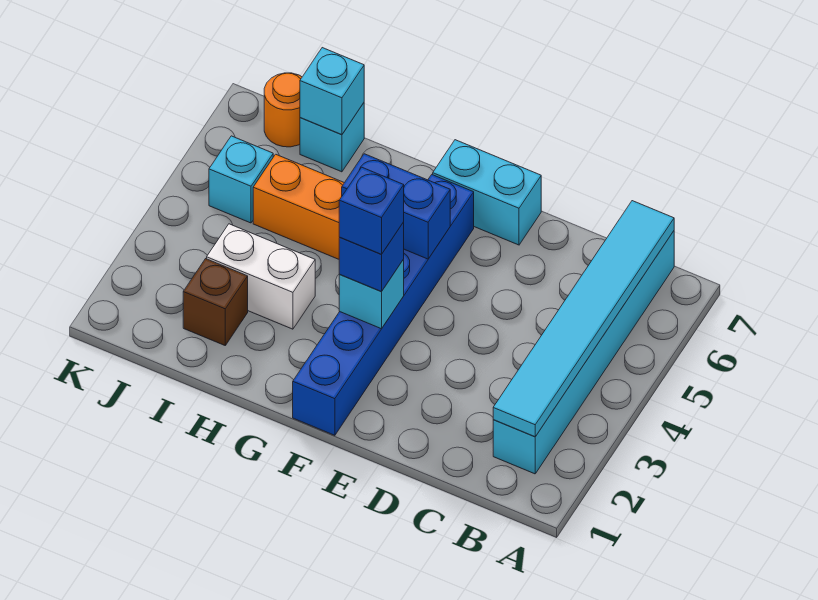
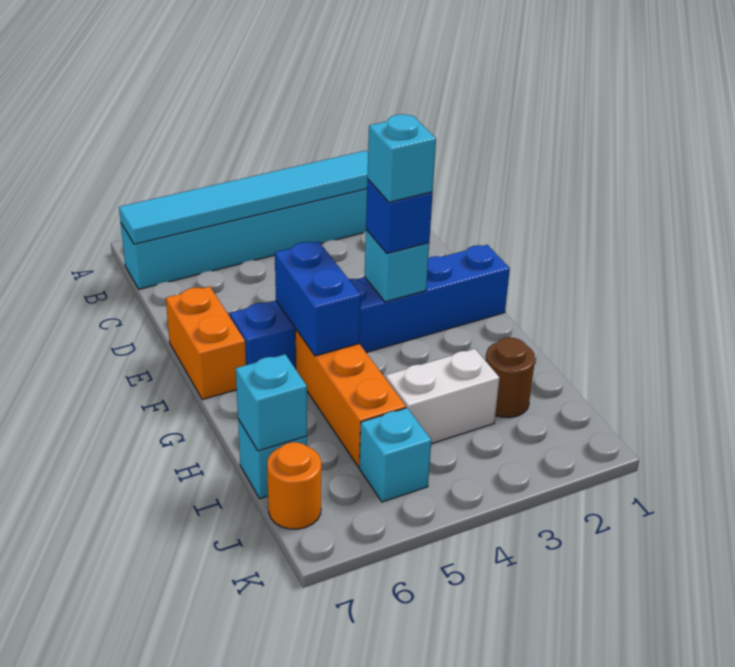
cyan 1x2 brick [433,140,541,245] -> orange 1x2 brick [166,286,246,399]
blue 1x1 brick [339,167,404,254] -> cyan 1x1 brick [367,114,436,202]
white 1x2 brick [207,224,315,329] -> white 1x2 brick turned to [385,349,499,444]
brown 1x1 brick [183,259,248,345] -> brown 1x1 round brick [485,338,535,418]

